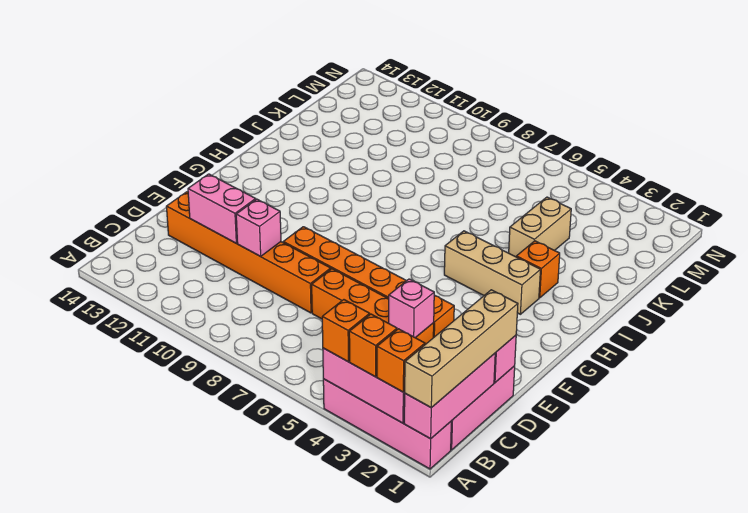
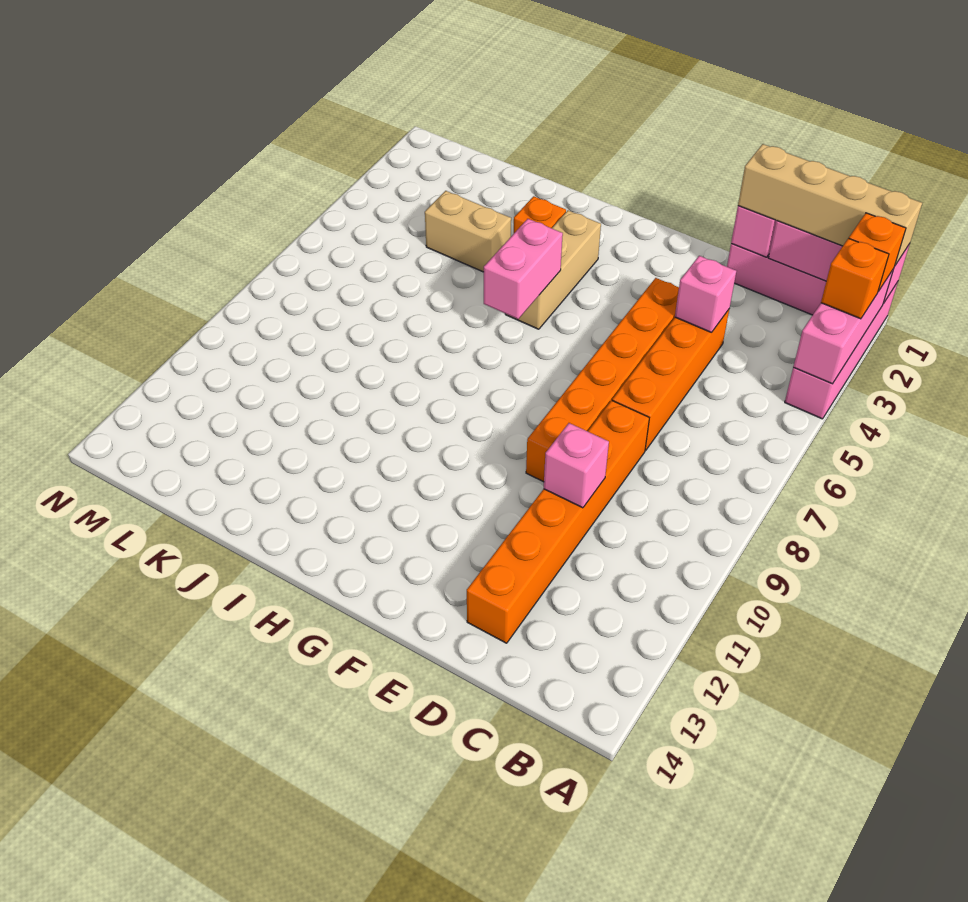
orange 1x1 brick [322,300,370,361] -> none
pink 1x2 brick [188,174,256,243] -> pink 1x2 brick moved to [484,219,563,319]

